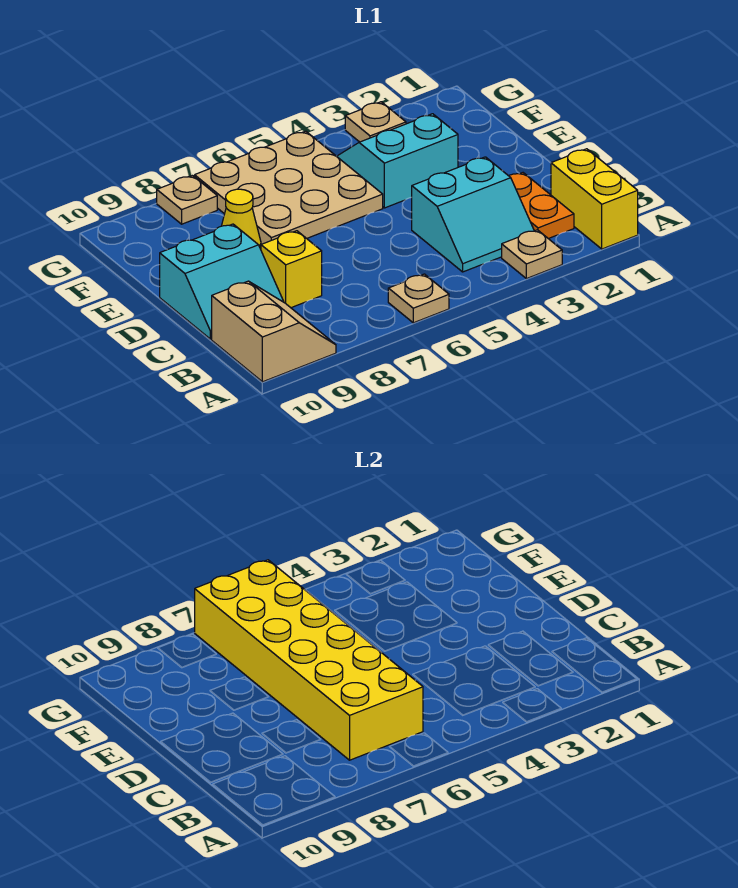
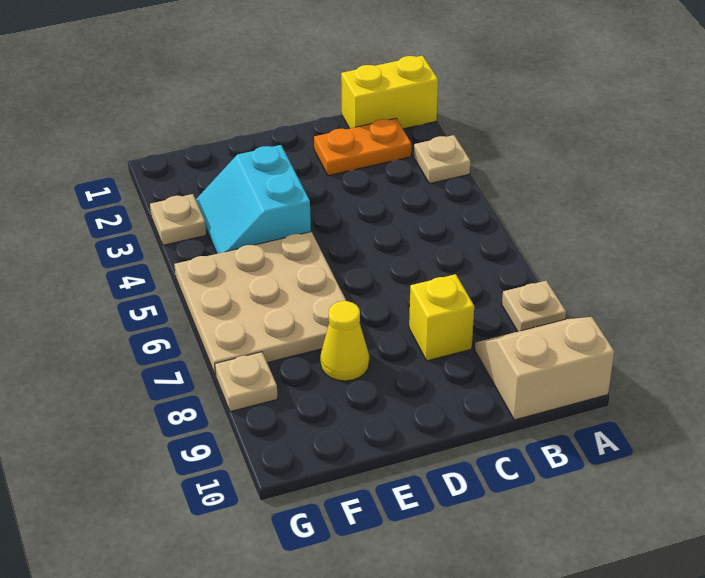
tan 1x1 plate [388,274,449,323] -> tan 1x1 plate moved to [502,281,566,331]
cyan 2x2 slope [412,157,534,272] -> none
yellow 2x6 brick [195,560,423,760] -> none
cyan 2x2 slope [160,224,284,339] -> none

